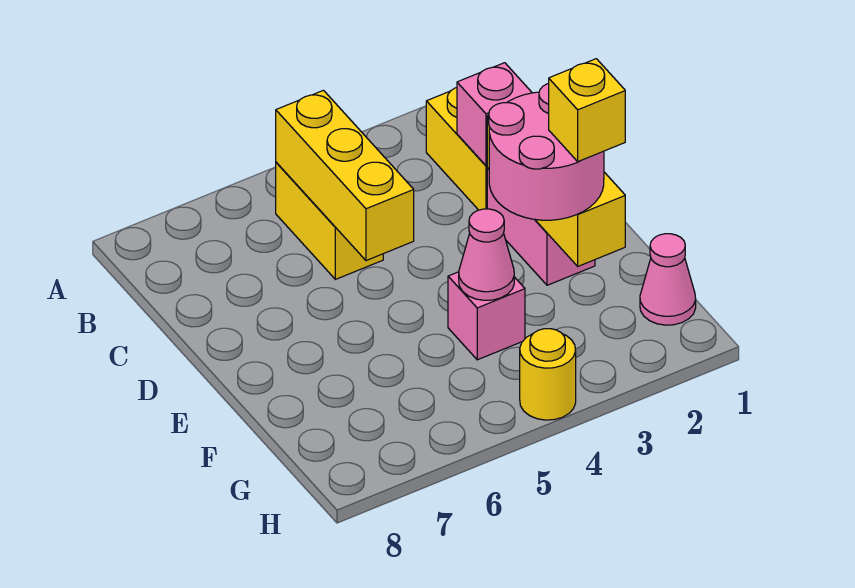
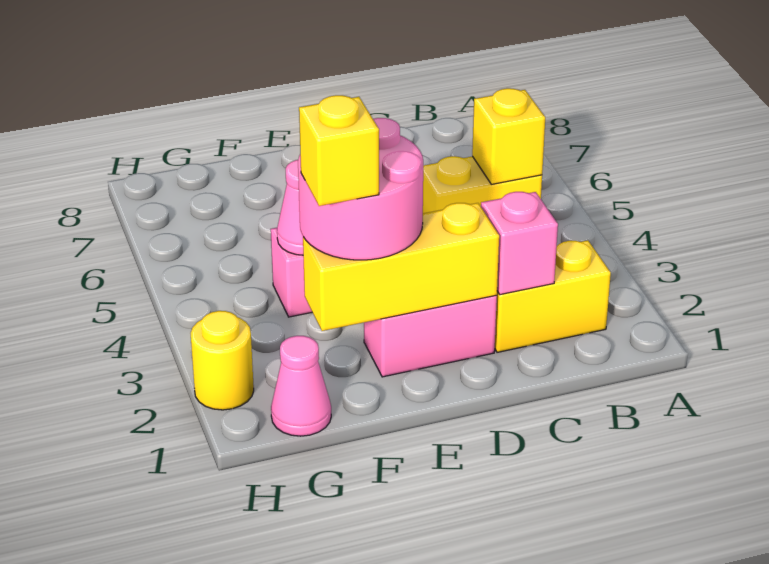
yellow 1x3 brick [276,90,414,261] -> yellow 1x1 brick [472,88,545,184]
yellow 1x1 round brick [520,329,576,420] -> yellow 1x1 round brick moved to [191,311,254,410]

